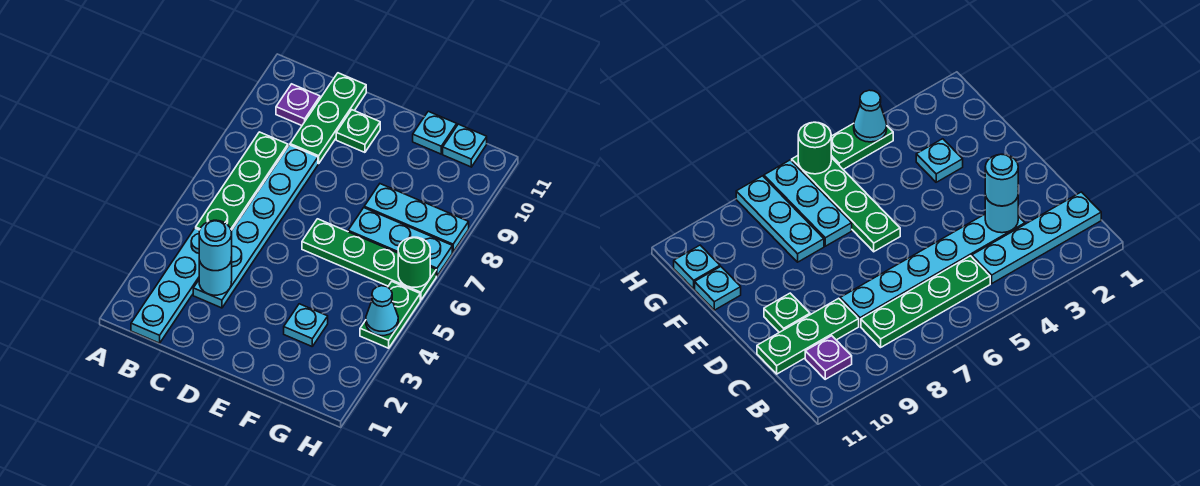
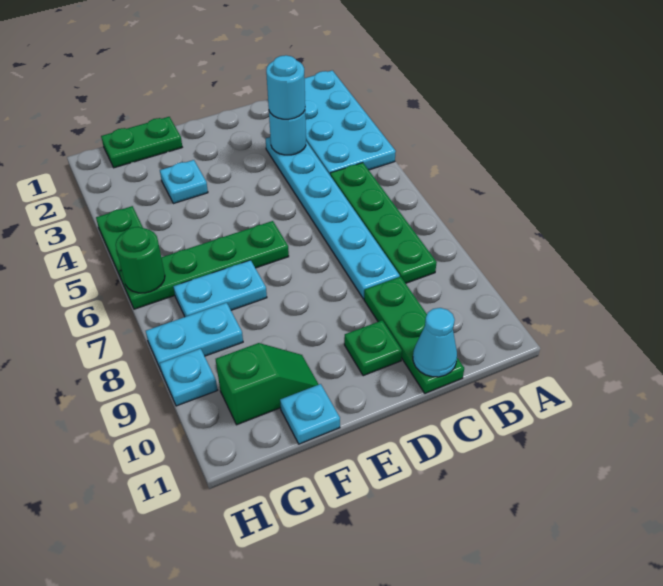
cyan 1x4 plate [131,228,200,343] -> cyan 2x4 plate [304,70,396,174]
purple 1x1 plate [276,84,320,126] -> none
none -> green 1x2 plate [101,117,182,168]
cyan 1x3 plate [348,208,452,276] -> cyan 1x2 plate [173,260,267,317]
cyan 1x3 plate [364,184,469,252] -> cyan 1x2 plate [146,303,243,370]
none -> green 1x2 slope [216,343,319,425]
cyan 1x1 plate [443,124,487,167] -> cyan 1x1 plate moved to [160,349,217,406]
cyan 1x1 cone [366,286,398,336] -> cyan 1x1 cone moved to [413,308,457,377]

